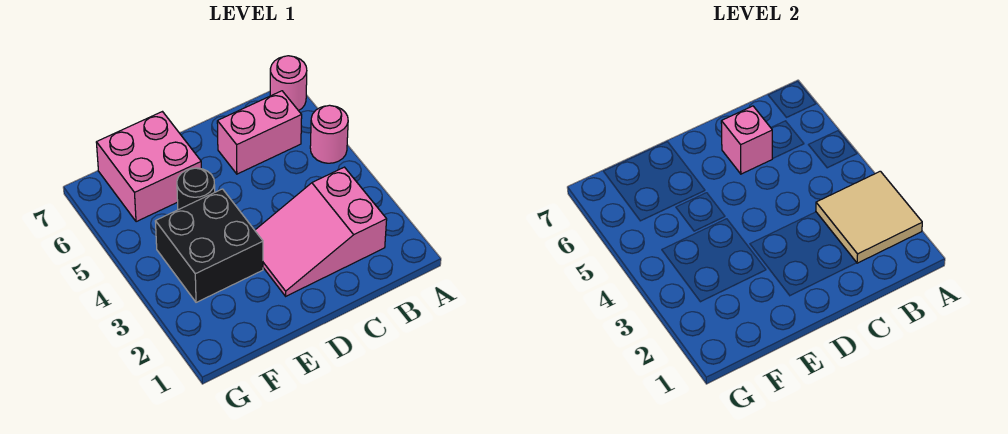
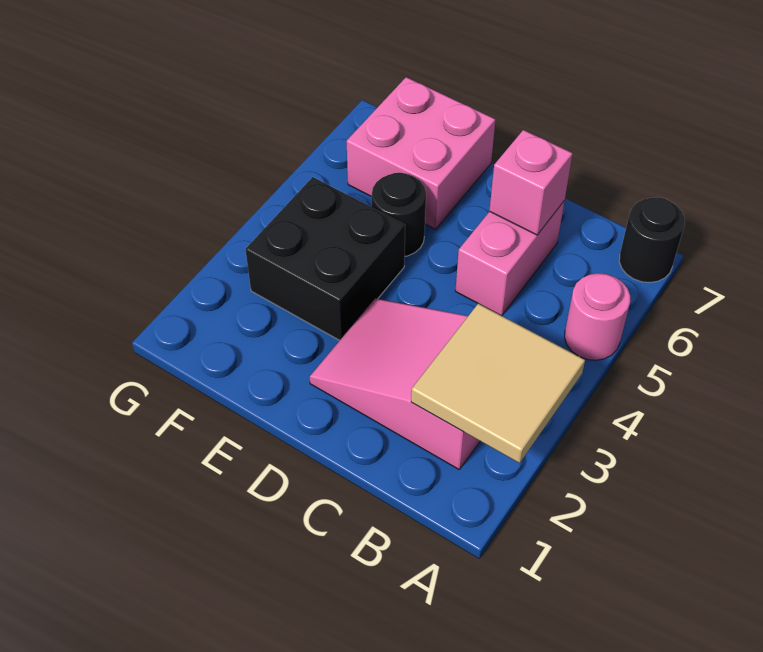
pink 1x1 round brick [270,56,307,111] -> black 1x1 round brick [619,197,685,283]
pink 1x2 brick [217,91,302,174] -> pink 1x2 brick turned to [456,202,564,316]

